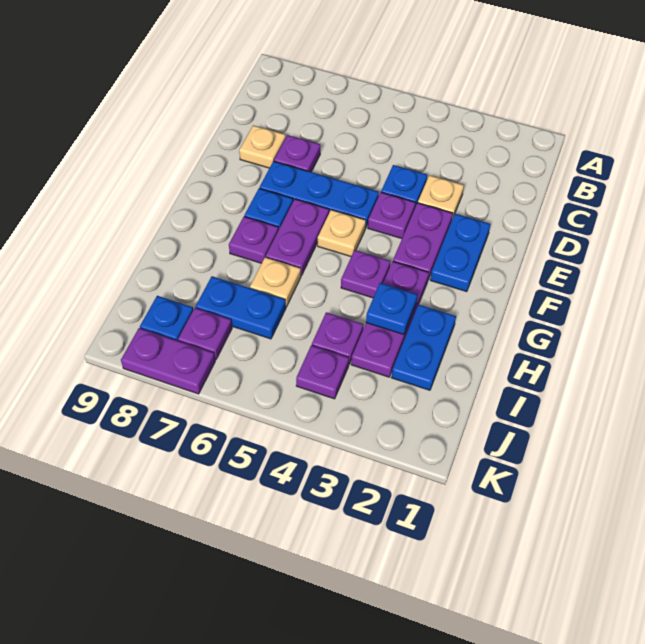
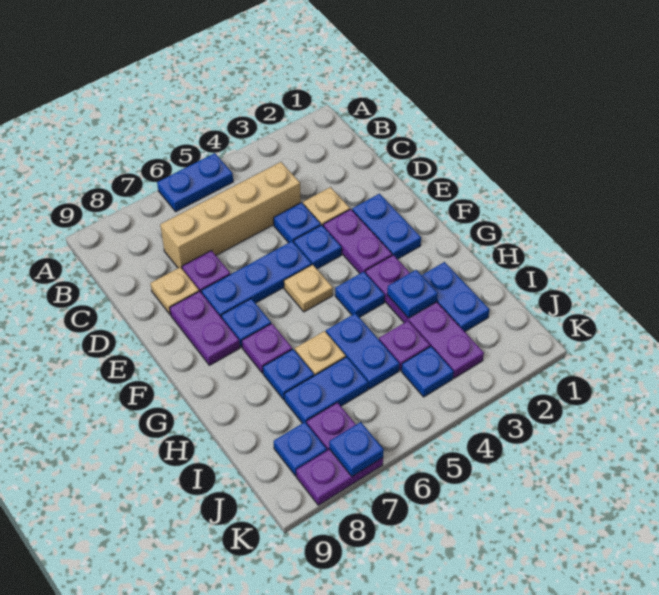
none -> blue 1x2 plate [157,153,233,211]
none -> tan 1x4 brick [160,162,301,268]
purple 1x1 plate [368,192,415,239] -> blue 1x1 plate [294,225,342,269]
purple 1x2 plate [266,199,329,276] -> purple 1x2 plate moved to [170,291,240,365]
purple 1x3 plate [351,261,429,377] -> purple 1x4 plate [365,255,484,378]
purple 1x1 plate [341,250,390,298] -> blue 1x1 plate [335,272,385,317]
none -> blue 1x2 plate [326,313,399,389]
none -> blue 1x1 plate [263,349,314,400]
purple 1x1 plate [296,345,349,399] -> blue 1x1 plate [401,346,454,397]
none -> blue 1x1 plate [329,422,384,476]

